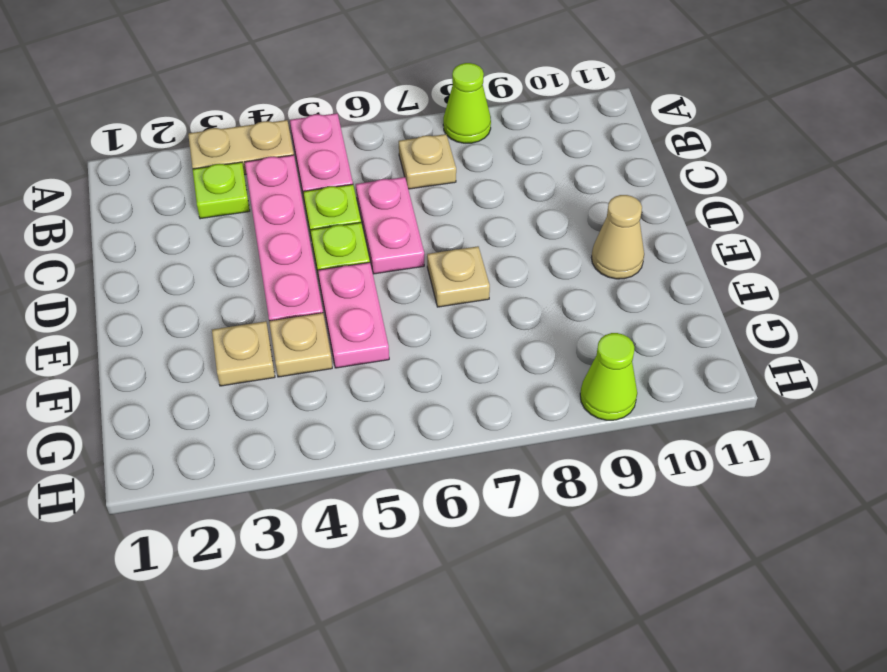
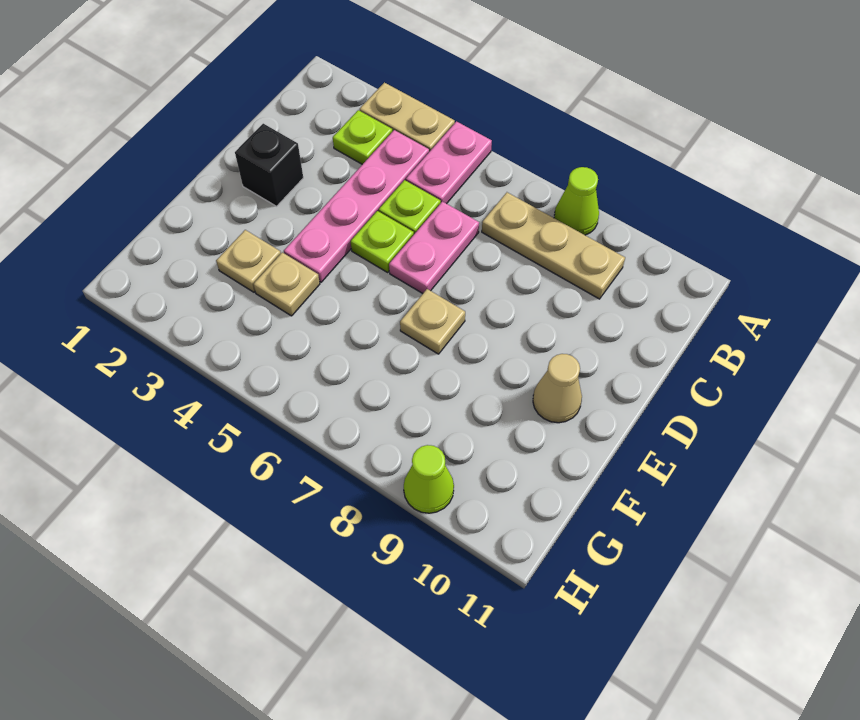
tan 1x1 plate [399,134,456,189] -> tan 1x3 plate [482,192,625,299]
none -> black 1x1 brick [235,124,303,206]
pink 1x2 plate [318,262,389,368] -> none

